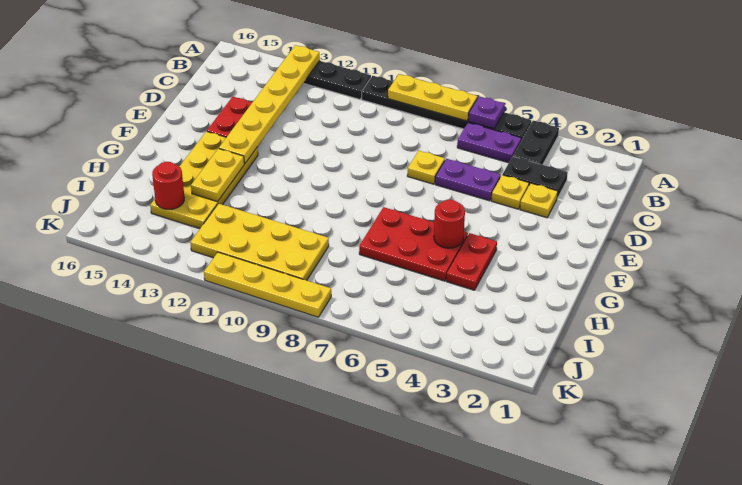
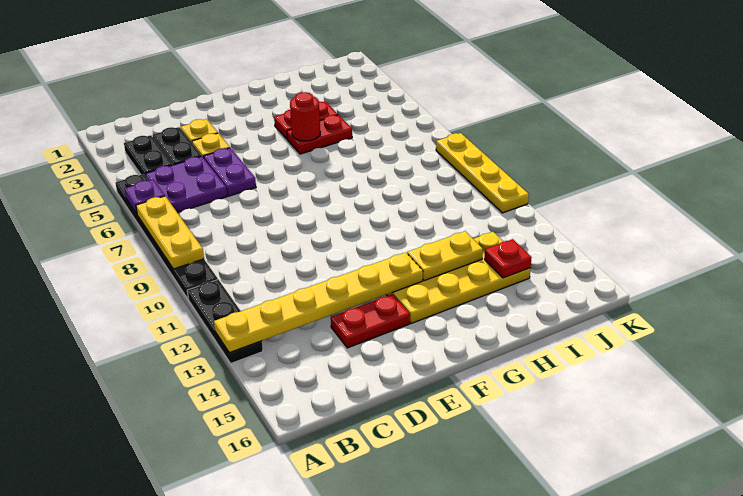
black 1x2 plate [513,121,559,165] -> black 1x2 plate turned to [124,135,173,176]
purple 1x2 plate [457,123,521,163] -> purple 2x2 plate [145,156,227,213]
yellow 1x1 plate [407,151,445,184] -> none
red 2x3 plate [359,207,468,281] -> red 1x2 plate [287,115,352,154]
yellow 2x4 plate [190,204,329,280] -> none
red 1x1 round brick [152,162,184,209] -> red 1x1 plate [485,239,532,278]

